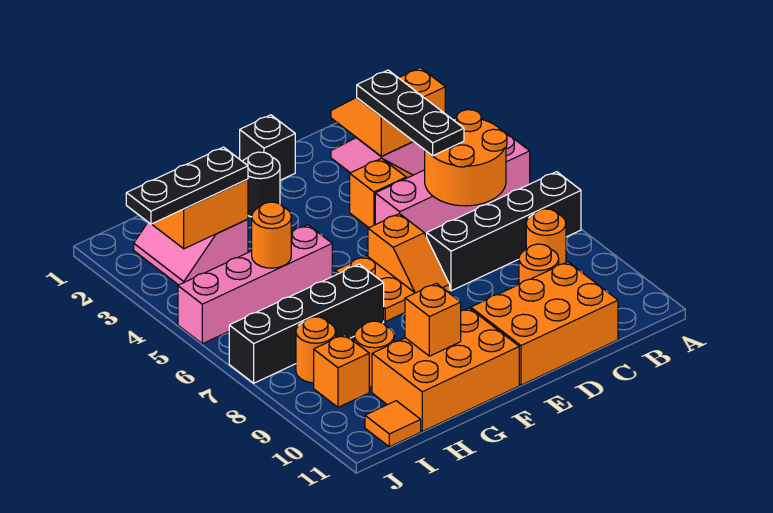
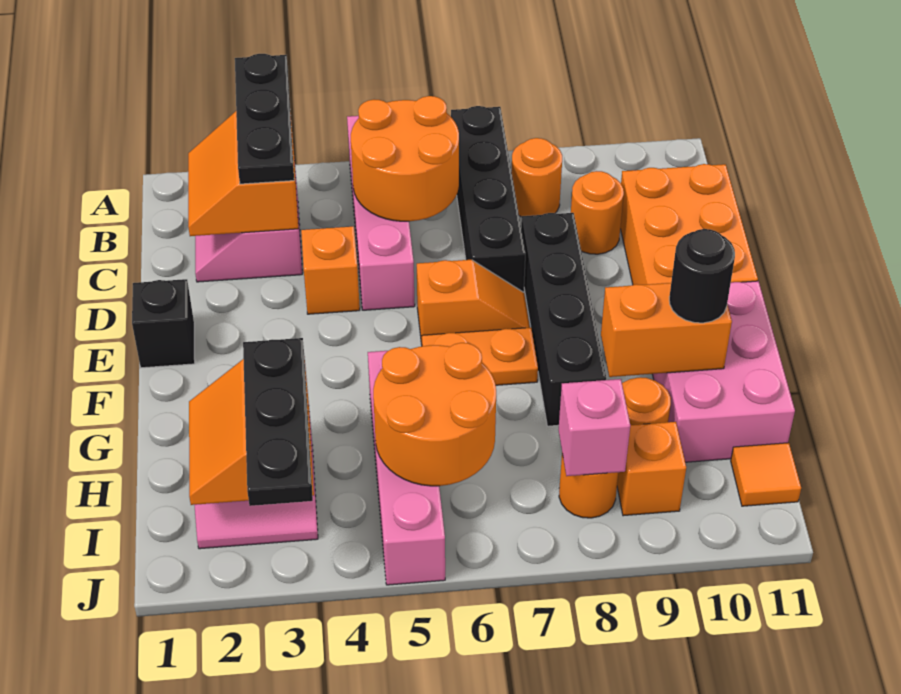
black 1x3 plate [357,70,464,156] -> black 1x3 plate turned to [235,54,294,184]
black 1x1 round brick [243,152,280,217] -> black 1x1 round brick moved to [669,229,735,323]
orange 2x3 brick [372,308,519,431] -> pink 2x3 brick [652,281,795,462]
black 1x4 brick [229,264,384,383] -> black 1x4 brick moved to [521,213,606,426]
orange 1x1 brick [405,283,461,356] -> orange 1x2 brick [601,283,732,377]
orange 1x1 round brick [252,202,291,268] -> orange 2x2 round brick [373,343,496,486]
none -> pink 1x1 brick [559,379,630,476]

